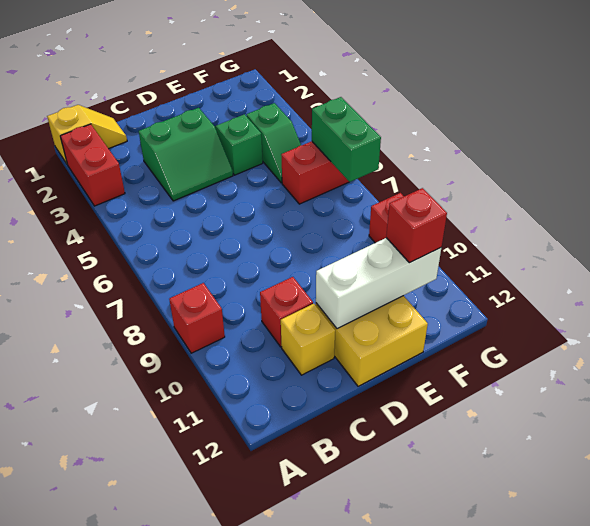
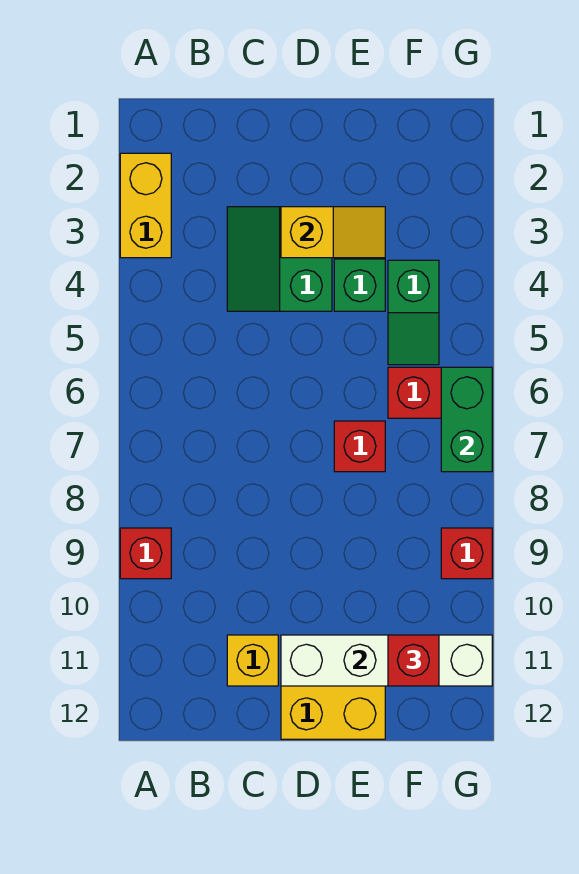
yellow 1x2 slope [47,105,127,164] -> yellow 1x2 slope moved to [281,207,385,258]
red 1x2 brick [60,124,125,206] -> yellow 1x2 brick [120,153,171,258]
green 2x2 slope [139,108,233,201] -> green 2x2 slope turned to [227,207,332,311]
red 1x1 brick [260,277,313,347] -> red 1x1 brick moved to [334,421,385,472]
white 1x3 brick [316,238,441,329] -> white 1x4 brick [281,635,492,686]

